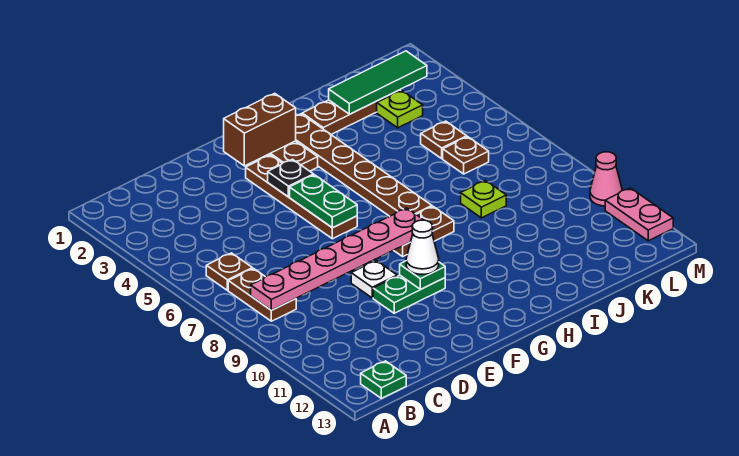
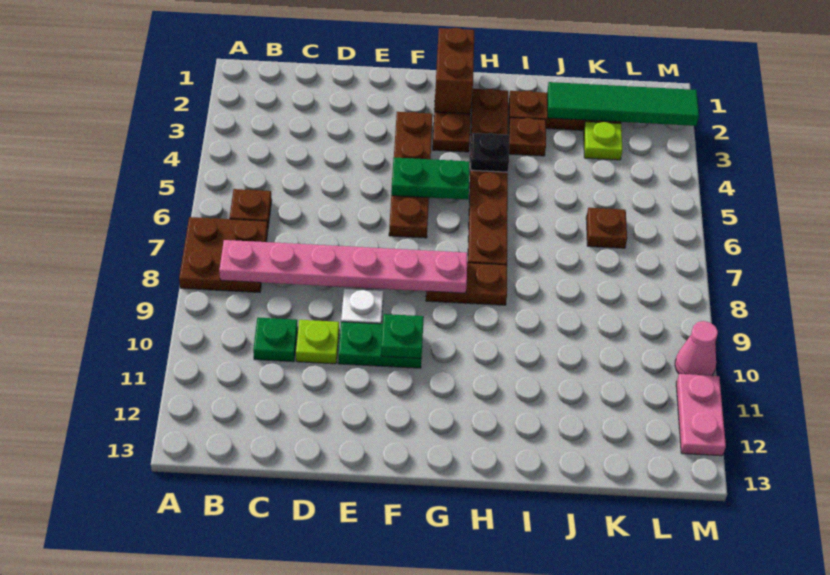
brown 1x2 plate [228,268,296,321] -> brown 2x2 plate [179,217,268,292]
green 1x1 plate [361,361,406,398] -> green 1x1 plate moved to [253,318,298,362]
brown 1x2 brick [224,93,296,166] -> brown 1x2 brick turned to [435,28,474,114]
black 1x1 plate [268,159,313,197] -> black 1x1 plate moved to [471,133,509,172]
green 1x2 plate [290,175,357,228] -> green 1x2 plate turned to [391,157,470,200]
white 1x1 cone [406,220,439,274] -> none
green 1x3 tile [329,51,427,114] -> green 1x4 tile [547,82,699,126]
lime 1x1 plate [461,180,506,218] -> lime 1x1 plate moved to [296,320,339,364]
brown 1x1 plate [421,121,467,158] -> brown 1x1 plate moved to [509,118,546,156]

